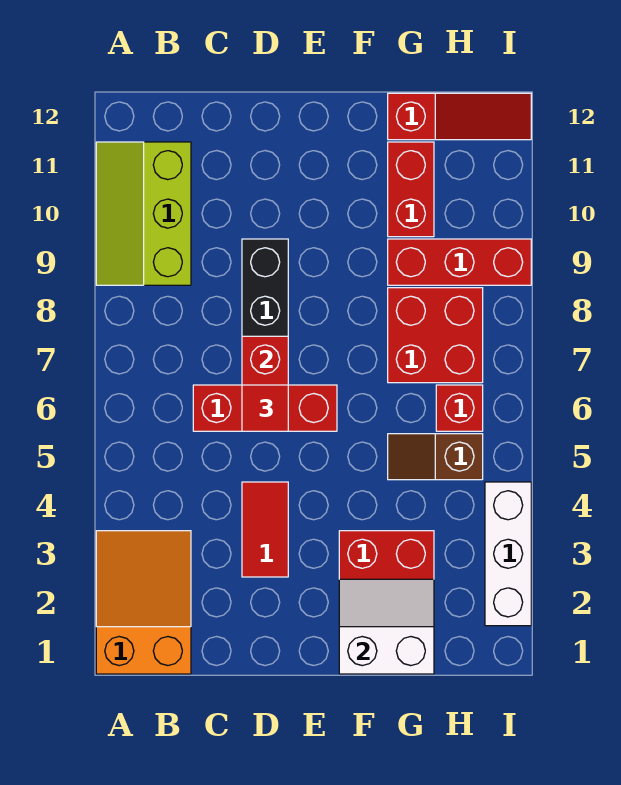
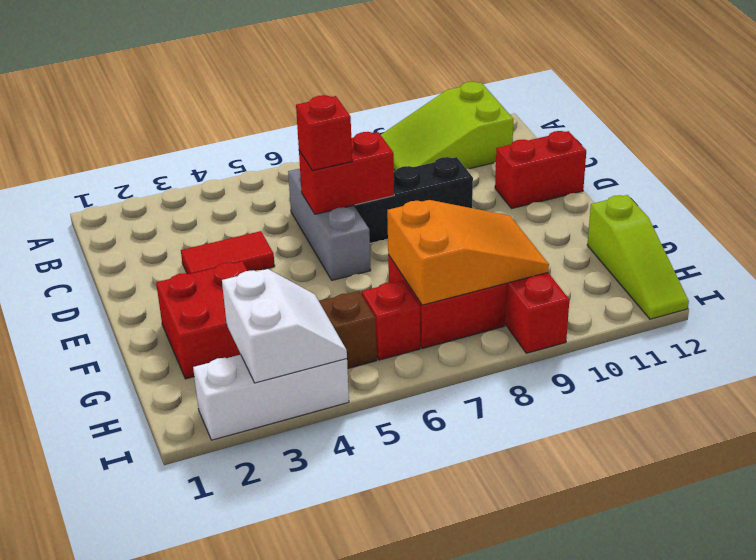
orange 2x3 slope [96,531,191,674] -> orange 2x3 slope moved to [387,200,549,305]
lime 2x3 slope [96,142,191,285] -> lime 2x3 slope turned to [381,82,513,171]
red 1x3 brick [193,385,337,431] -> grey 1x3 brick [288,169,371,280]
red 1x1 tile [242,385,288,431] -> red 1x1 brick [296,95,352,171]
white 2x2 slope [339,579,434,674] -> white 2x2 slope moved to [222,269,347,383]
red 1x2 brick [388,142,434,237] -> red 1x2 brick moved to [495,131,586,209]
red 1x3 slope [388,93,531,140] -> lime 1x3 slope [587,195,689,319]

